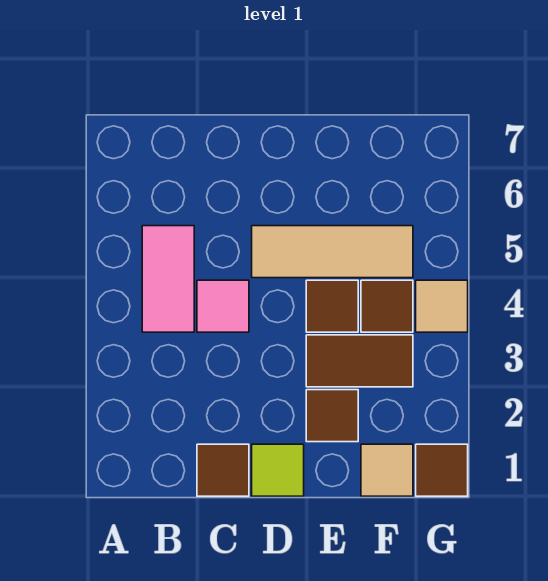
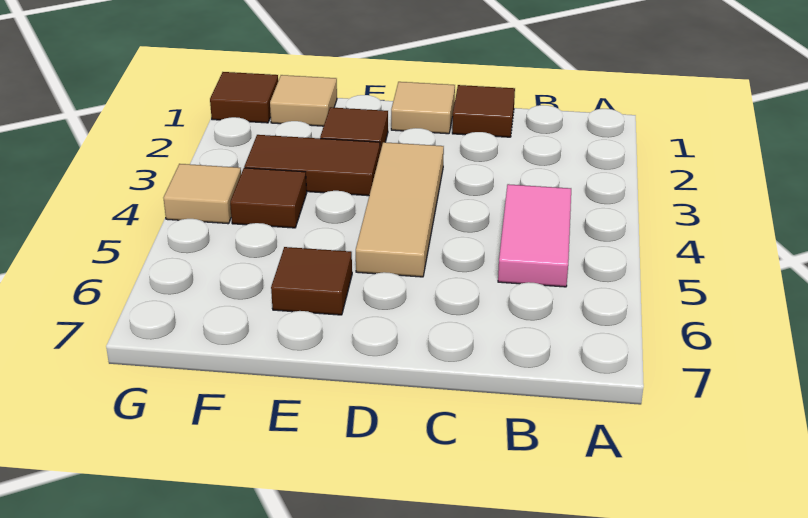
pink 1x1 tile [197,280,249,332] -> none
lime 1x1 tile [252,444,304,496] -> tan 1x1 tile [391,82,455,134]
tan 1x3 tile [252,226,413,278] -> tan 1x3 tile turned to [356,142,444,277]
brown 1x1 tile [306,280,358,332] -> brown 1x1 tile moved to [271,247,352,315]

